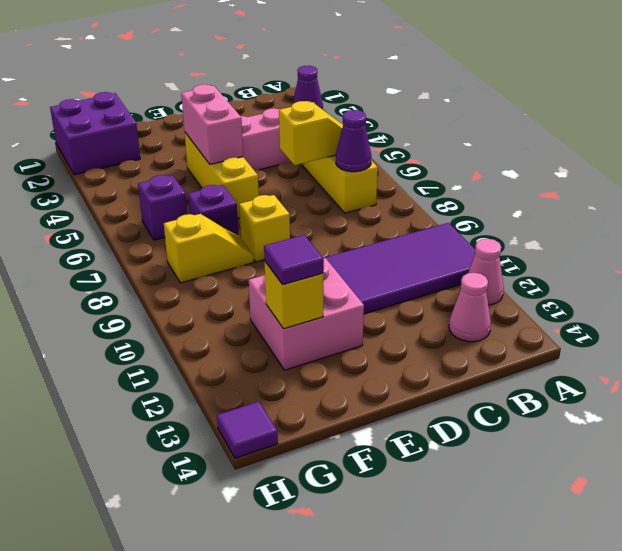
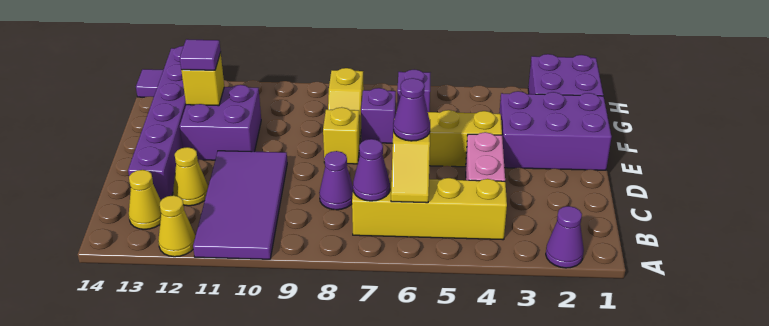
pink 1x1 cone [468,239,504,305] -> yellow 1x1 cone [158,195,195,257]
pink 1x1 cone [449,273,491,342] -> yellow 1x1 cone [129,170,161,229]
none -> purple 1x1 cone [393,78,430,141]
none -> purple 1x1 cone [319,151,353,210]
none -> yellow 1x1 cone [173,147,208,206]
none -> purple 1x6 brick [128,46,186,200]
none -> purple 2x3 brick [499,91,611,170]
pink 1x2 brick [181,84,243,164] -> none
pink 2x2 brick [249,258,364,370] -> purple 2x2 brick [180,85,261,160]

